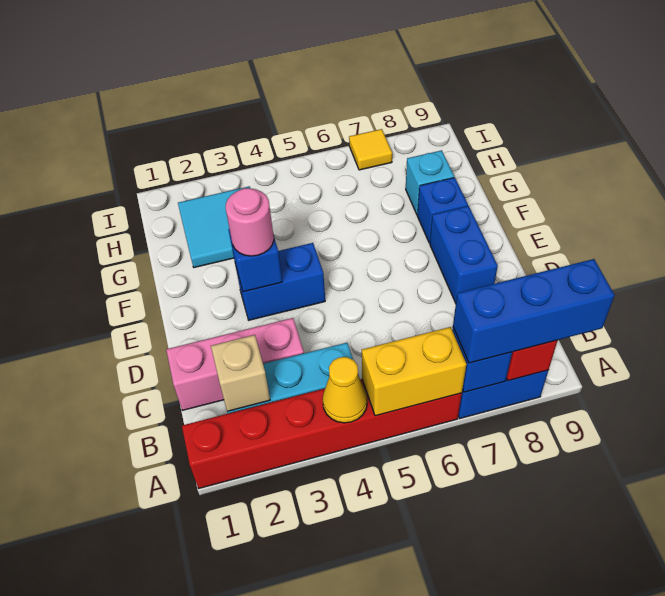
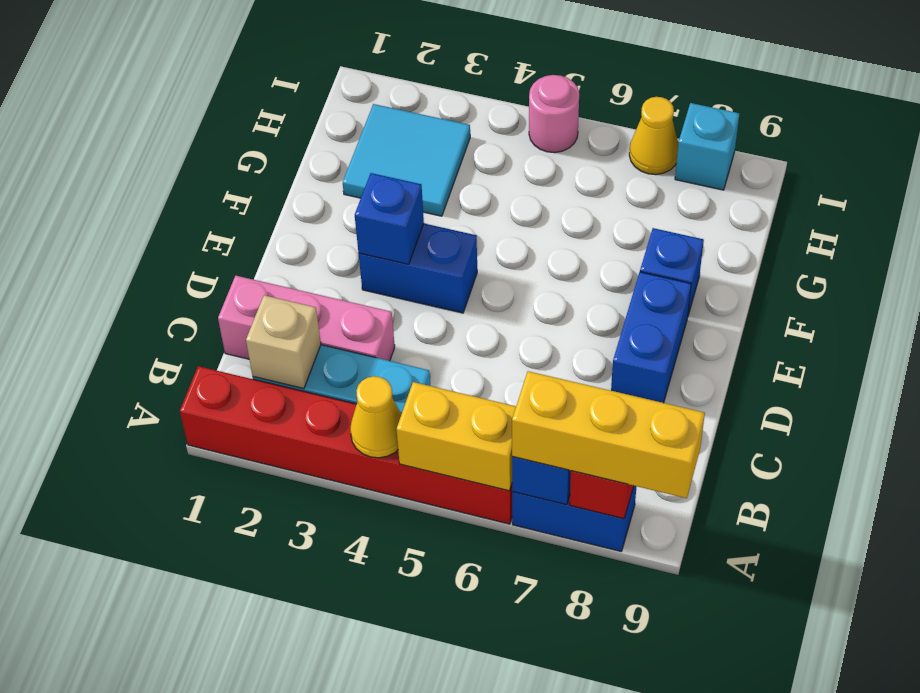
blue 1x3 brick [453,259,615,363] -> yellow 1x3 brick [512,371,705,498]
pink 1x1 round brick [226,188,274,256] -> pink 1x1 round brick moved to [529,75,579,153]
cyan 1x1 brick [406,150,454,215] -> cyan 1x1 brick moved to [675,103,740,190]
yellow 1x1 tile [349,129,392,170] -> yellow 1x1 cone [629,97,678,174]

